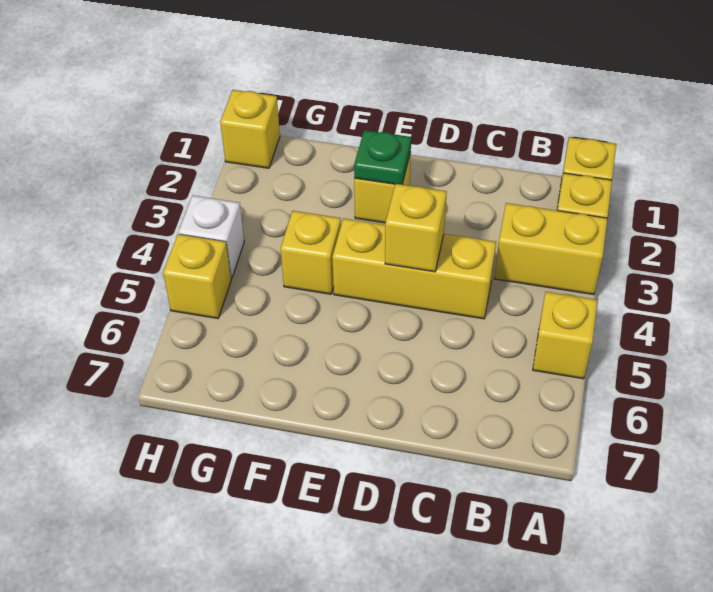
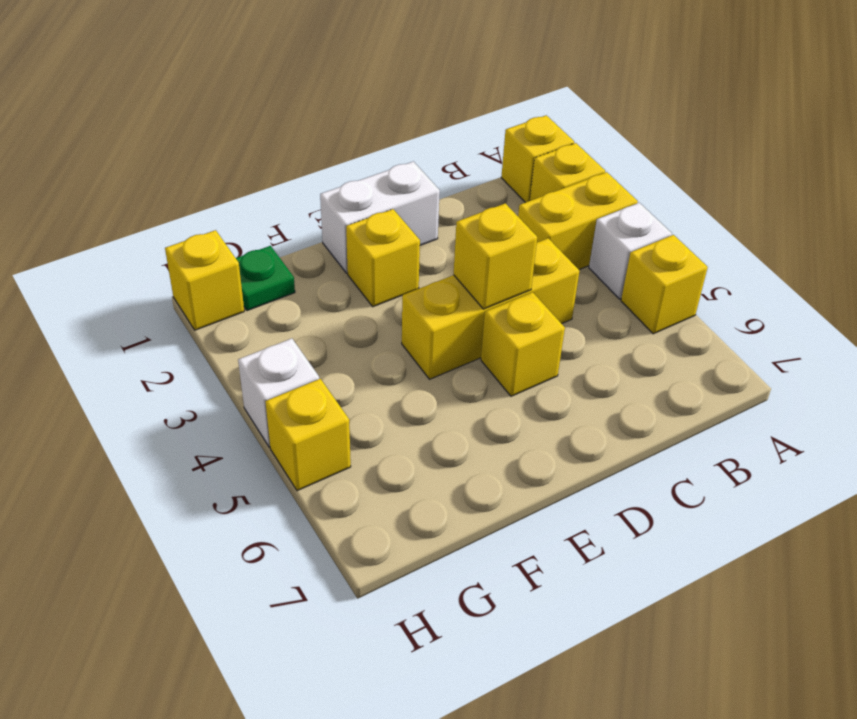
none -> white 1x1 brick [589,203,672,299]
none -> white 1x2 brick [320,162,440,273]
green 1x1 plate [354,130,411,185] -> green 1x1 plate moved to [236,246,295,311]
yellow 1x1 brick [281,211,341,294] -> yellow 1x1 brick moved to [481,292,565,396]

